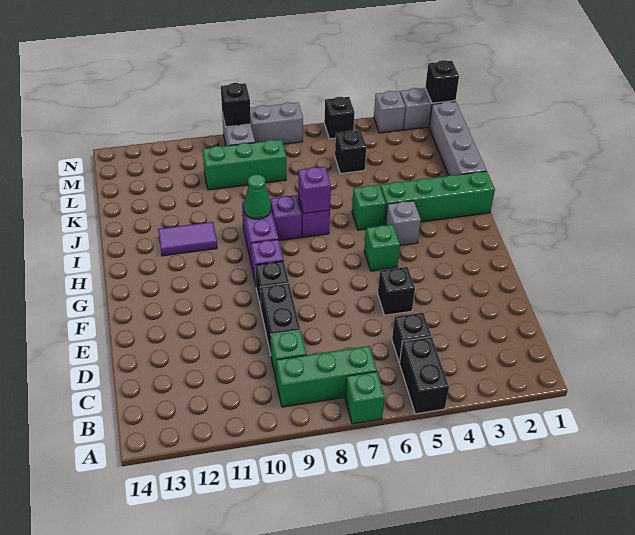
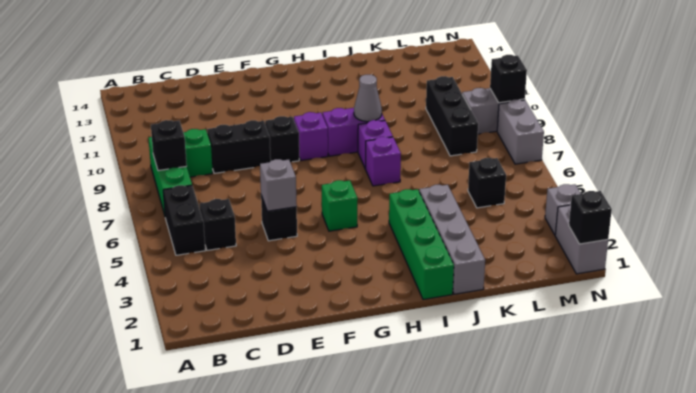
black 1x2 brick [400,337,449,414] -> black 1x2 brick turned to [163,185,205,255]
green 1x1 brick [345,372,385,424] -> none
grey 1x1 brick [386,201,421,246] -> grey 1x1 brick moved to [260,159,297,211]
green 1x1 brick [352,185,386,230] -> none
purple 1x1 brick [298,167,331,214] -> none
green 1x1 cone [244,174,271,219] -> grey 1x1 cone [354,75,382,122]
purple 1x2 tile [158,222,217,256] -> none
grey 1x4 brick [429,101,486,175] -> grey 1x4 brick turned to [419,185,485,294]
green 1x3 brick [203,139,286,190] -> black 1x3 brick [426,76,478,156]
black 1x1 brick [324,97,355,139] -> black 1x1 brick moved to [151,120,187,171]

